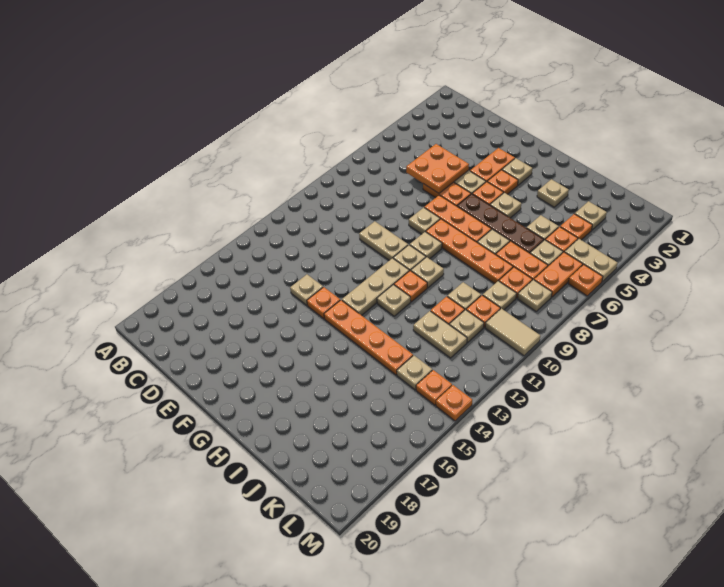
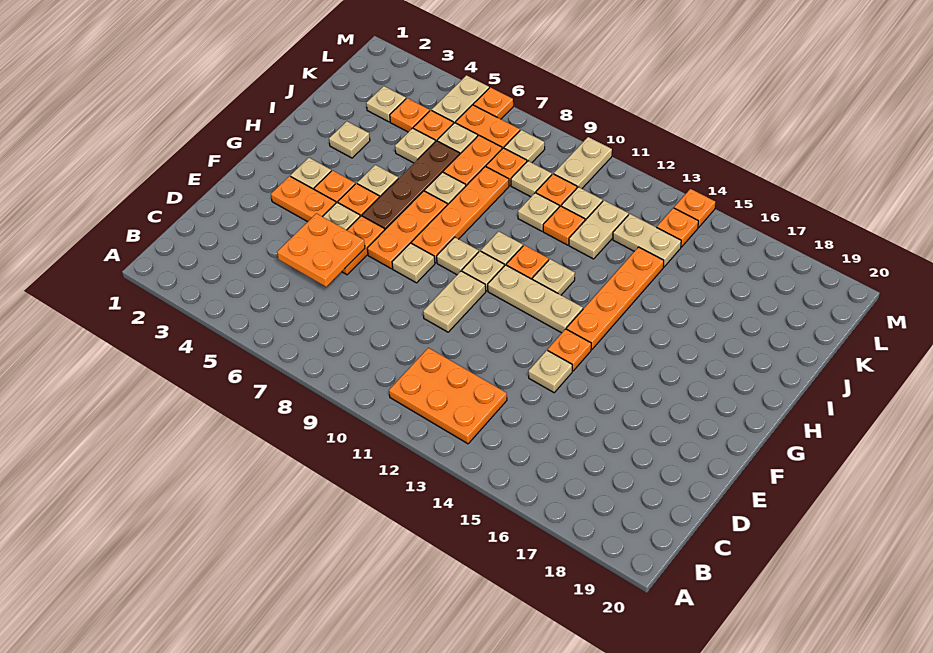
none -> orange 2x3 plate [389,348,507,444]
tan 1x1 plate [397,355,432,390] -> tan 1x2 plate [613,214,681,267]
tan 1x2 tile [485,309,540,356] -> tan 1x2 plate [554,137,612,189]

